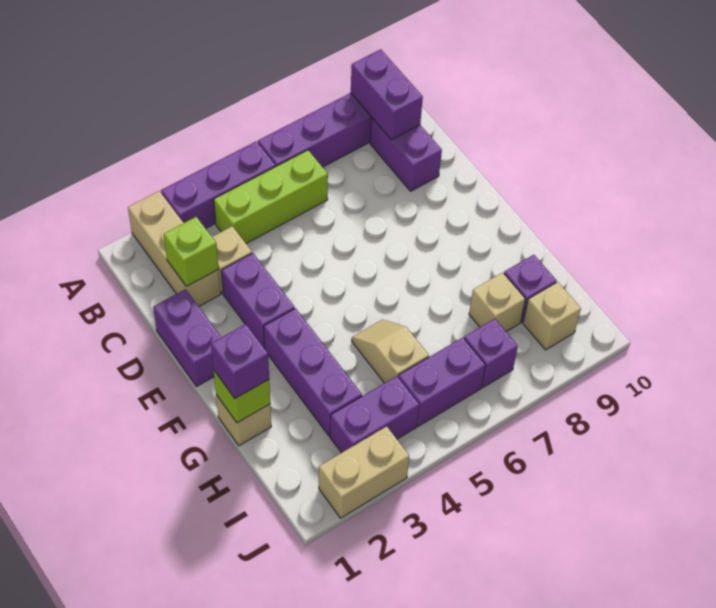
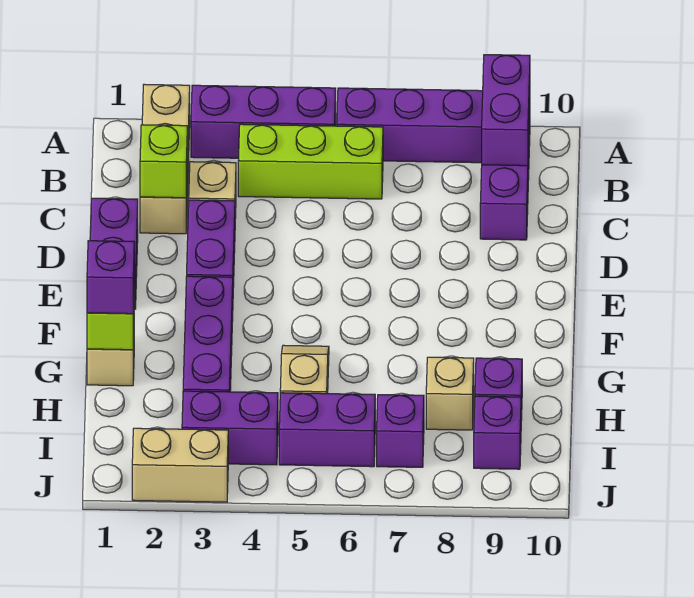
tan 1x1 brick [523,282,581,350] -> purple 1x1 brick [474,396,521,469]

